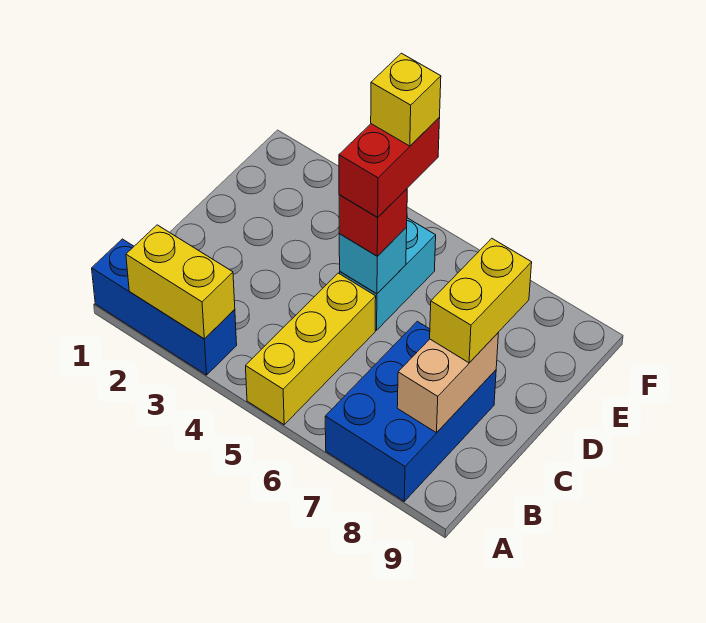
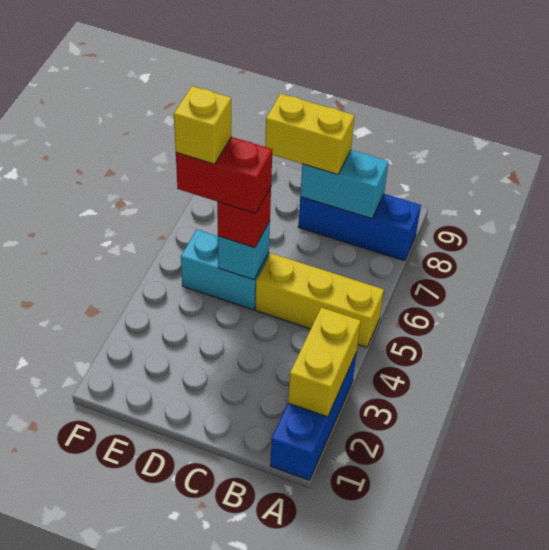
blue 2x3 brick [325,321,496,501] -> blue 1x3 brick [298,194,421,261]
tan 1x2 brick [397,333,498,433] -> cyan 1x2 brick [300,150,389,219]

